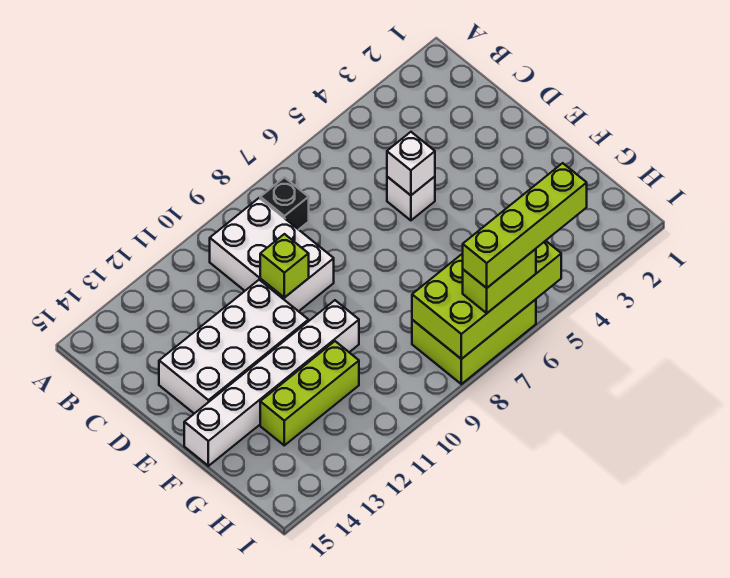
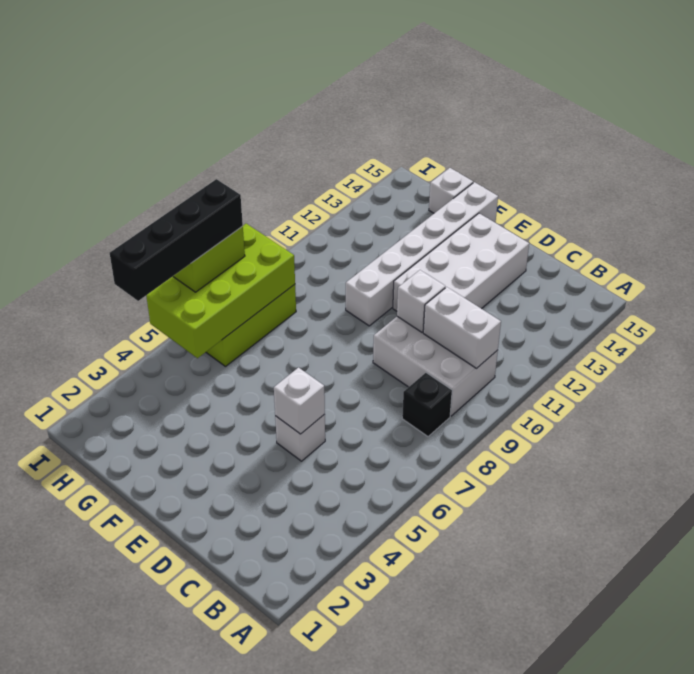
none -> white 1x2 brick [423,287,501,369]
lime 1x1 brick [260,234,309,298] -> white 1x1 brick [397,270,446,332]
lime 1x3 brick [260,341,359,445] -> none
none -> white 1x1 brick [429,168,473,213]
lime 1x4 brick [463,163,587,288] -> black 1x4 brick [110,179,243,301]

